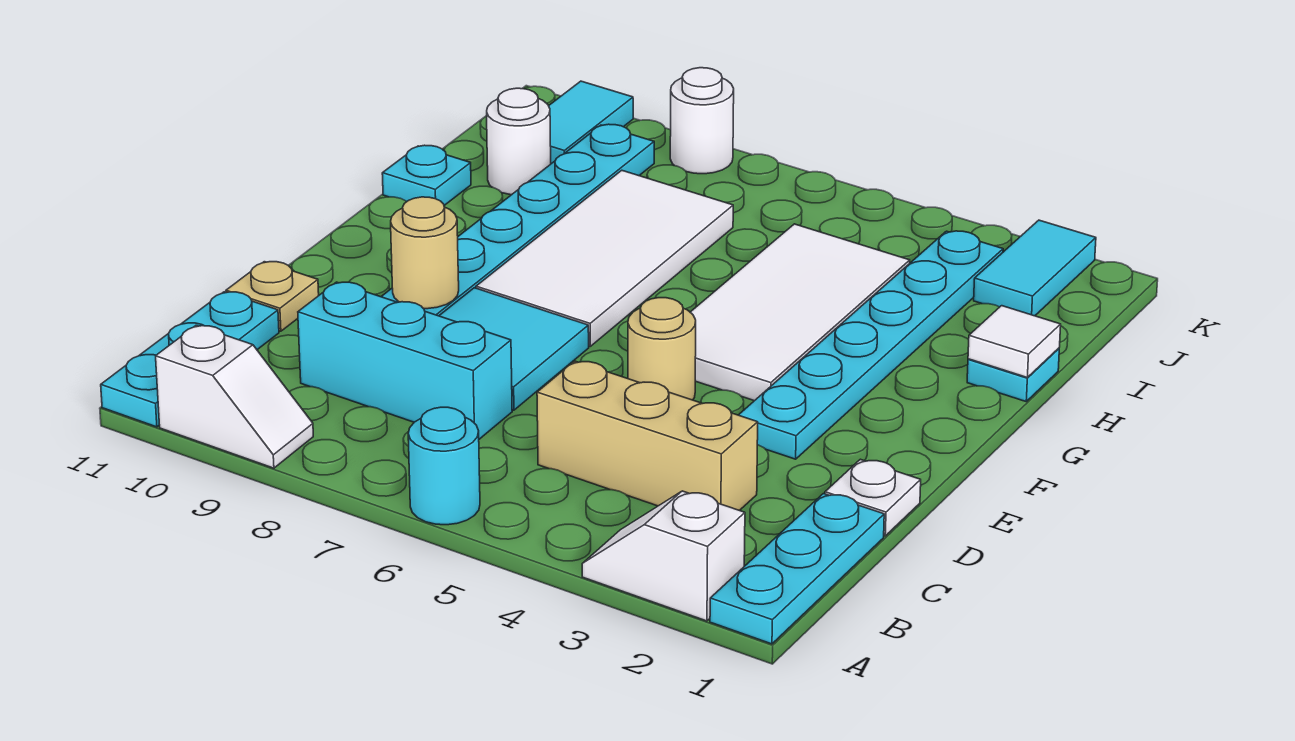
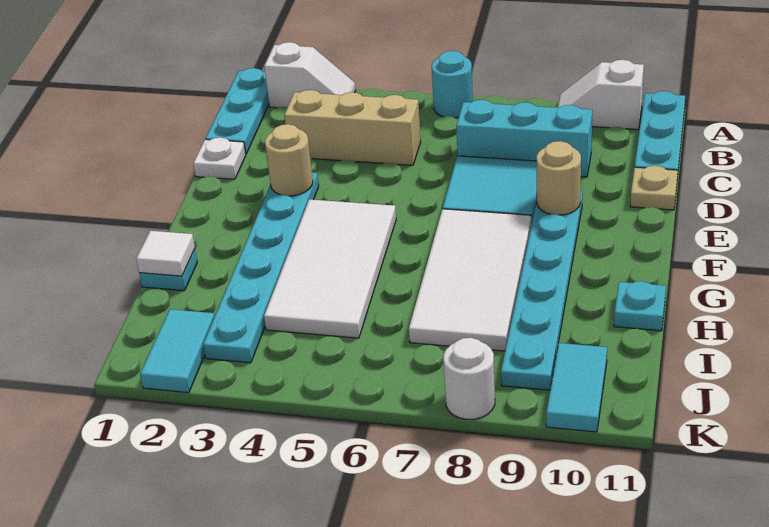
tan 1x1 round brick [628,298,696,400] -> tan 1x1 round brick moved to [265,124,313,196]
white 1x1 round brick [487,88,551,195] -> none

